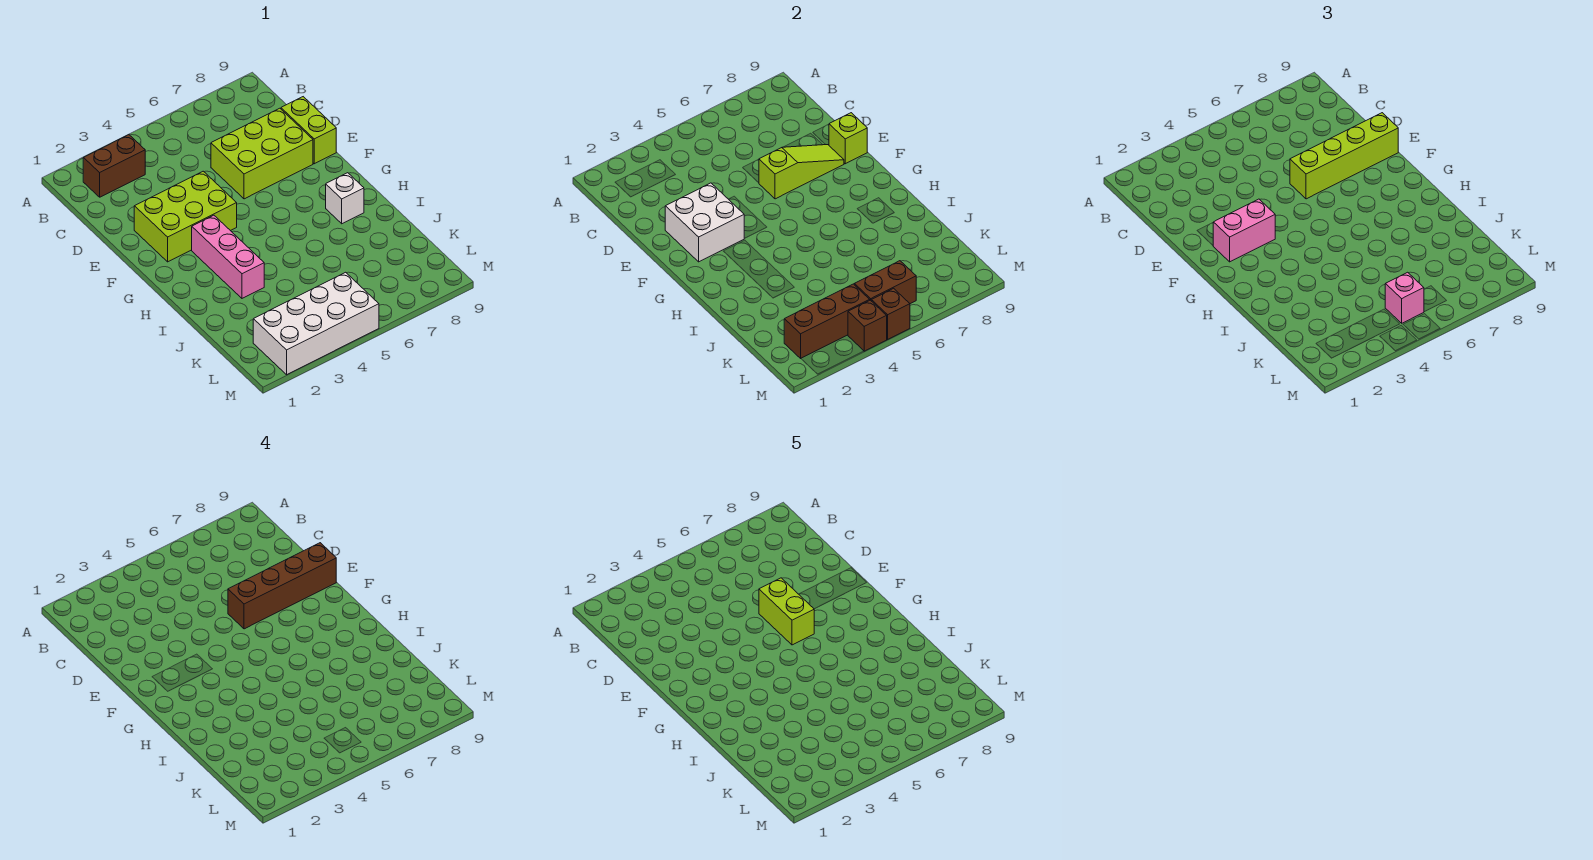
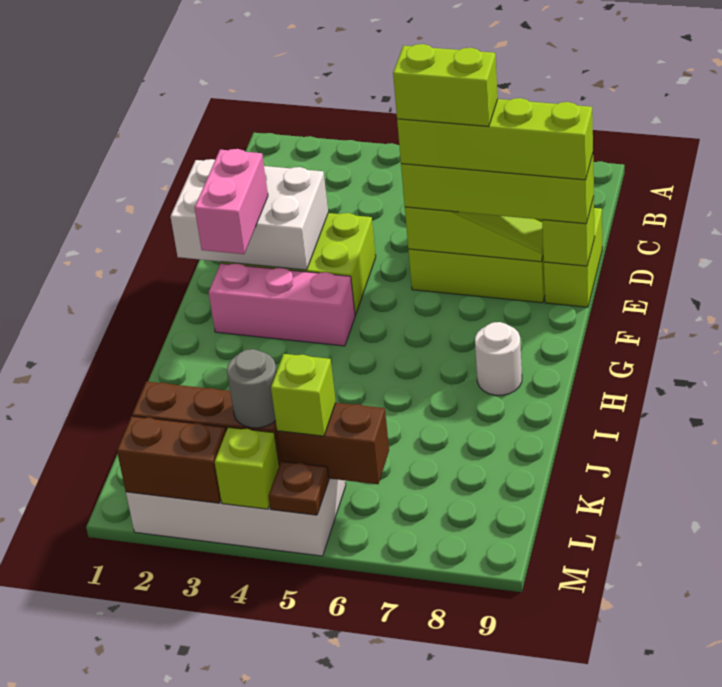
brown 1x2 brick [83,135,145,197] -> brown 1x2 brick moved to [117,416,226,503]
white 2x2 brick [665,183,744,262] -> white 2x3 brick [171,159,328,270]
brown 1x4 brick [228,543,336,629] -> lime 1x4 brick [397,98,593,180]
lime 1x2 brick [759,578,814,645] -> lime 1x2 brick turned to [393,44,498,127]
pink 1x2 brick [1213,199,1275,262] -> pink 1x2 brick turned to [195,149,268,254]
pink 1x3 brick [192,215,264,298] -> pink 1x3 brick turned to [209,264,355,346]
white 1x1 brick [326,173,364,224] -> white 1x1 round brick [475,322,522,395]
none -> grey 1x1 round brick [227,349,277,428]
pink 1x1 brick [1385,272,1424,323] -> lime 1x1 brick [271,354,336,436]
brown 1x1 brick [848,300,887,351] -> lime 1x1 brick [215,427,279,509]
brown 1x1 brick [871,288,910,339] -> brown 1x1 plate [268,461,329,515]

